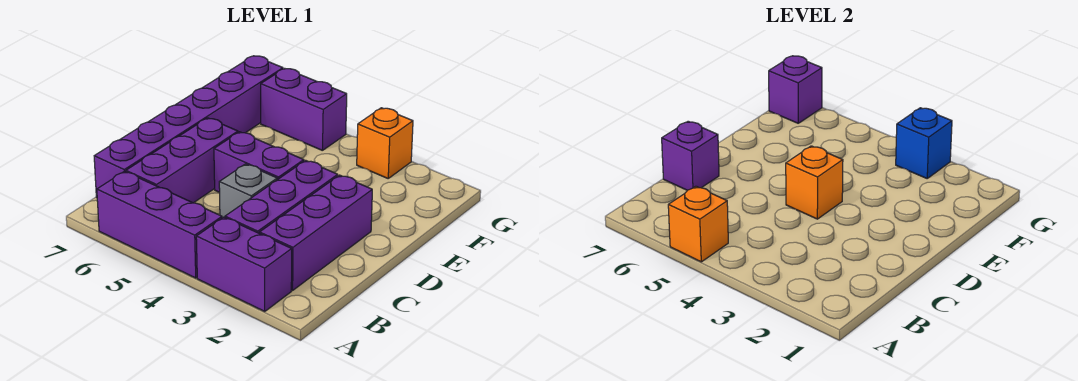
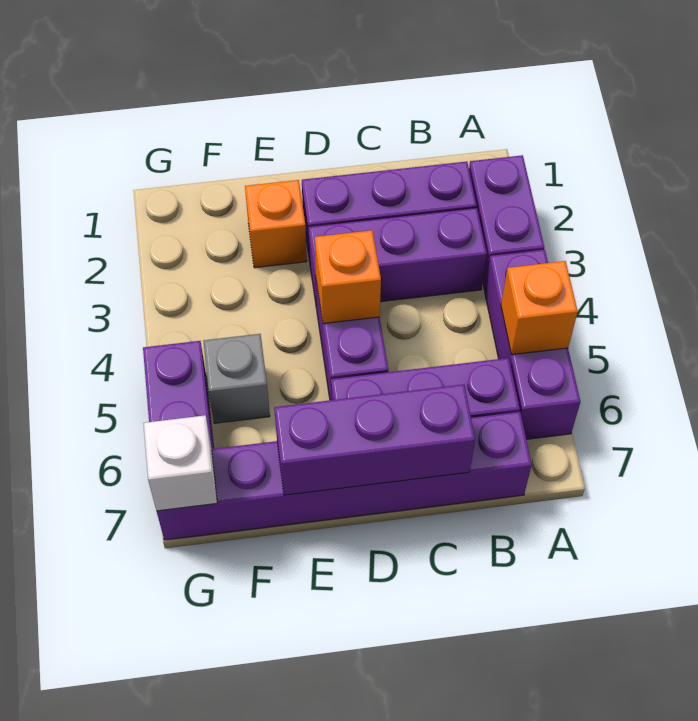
grey 1x1 brick [219,164,277,218] -> grey 1x1 brick moved to [203,334,270,423]
purple 1x1 brick [662,121,719,190] -> purple 1x3 brick [274,384,475,495]
orange 1x1 brick [357,108,413,178] -> orange 1x1 brick moved to [245,180,307,268]
blue 1x1 brick [896,108,952,178] -> none
purple 1x1 brick [769,56,822,123] -> white 1x1 brick [143,415,217,511]

